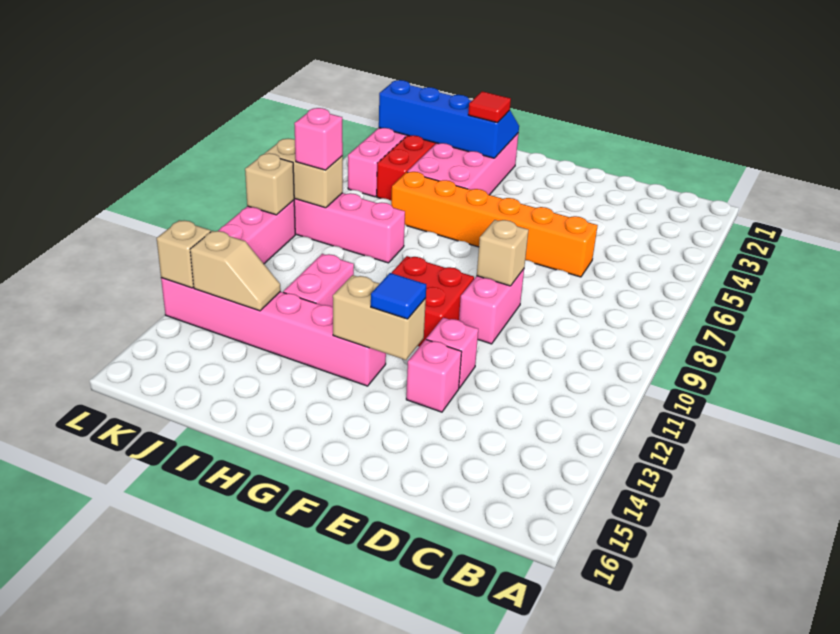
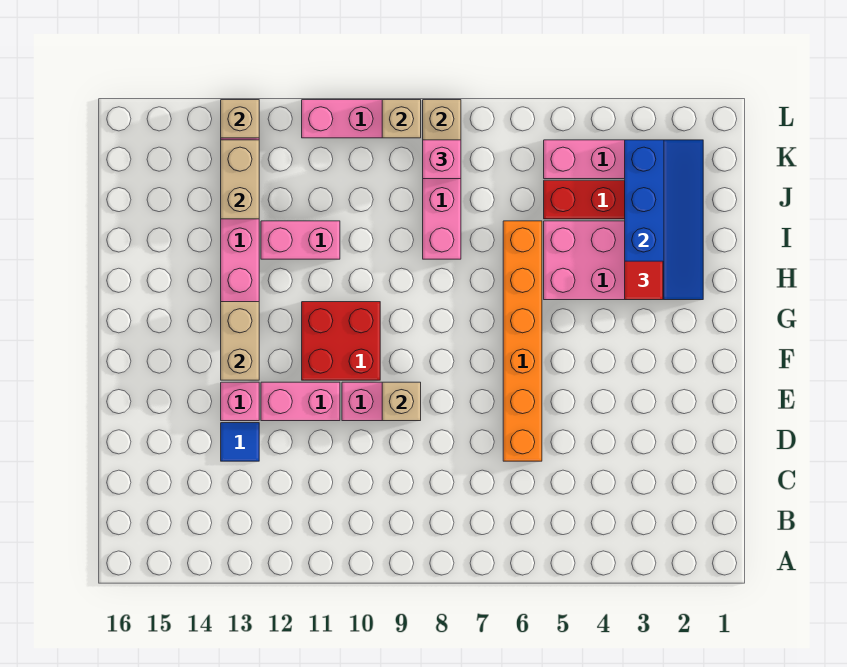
pink 1x1 brick [426,318,478,388] -> pink 1x2 brick [261,382,340,421]
blue 1x1 tile [371,273,426,319] -> blue 1x1 tile moved to [221,423,259,461]
tan 1x2 slope [190,231,281,311] -> tan 1x2 brick [221,140,259,219]

